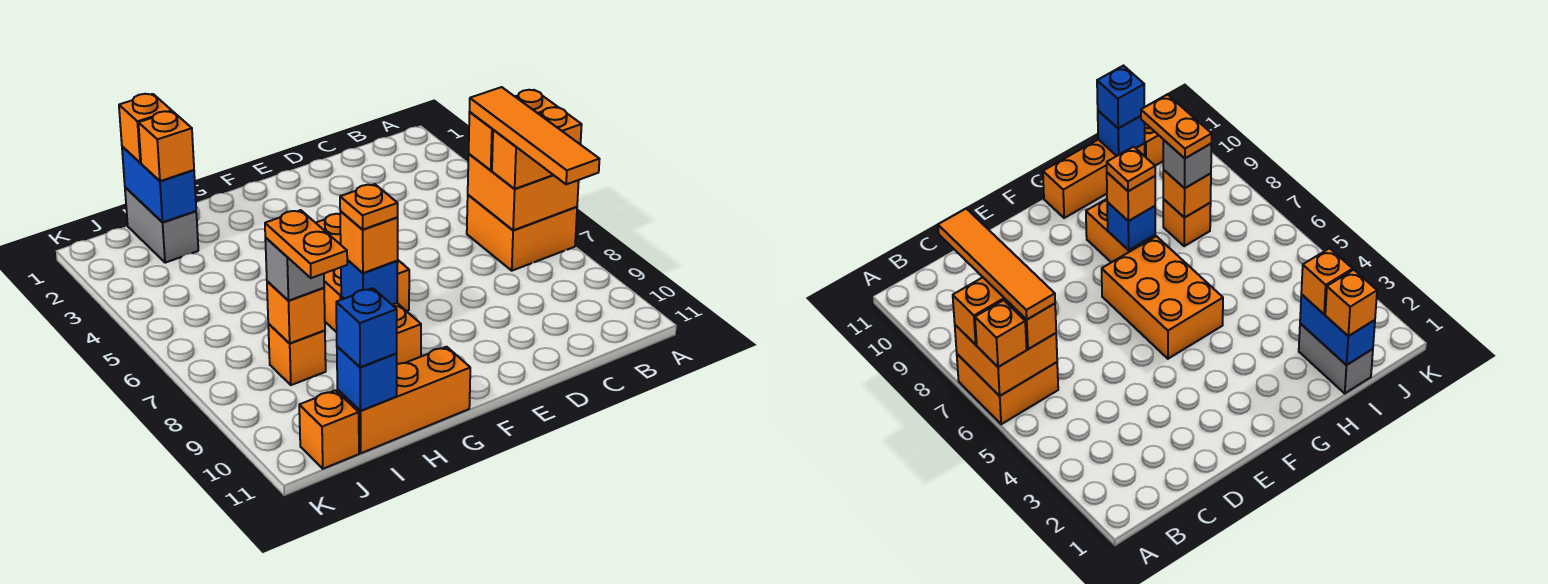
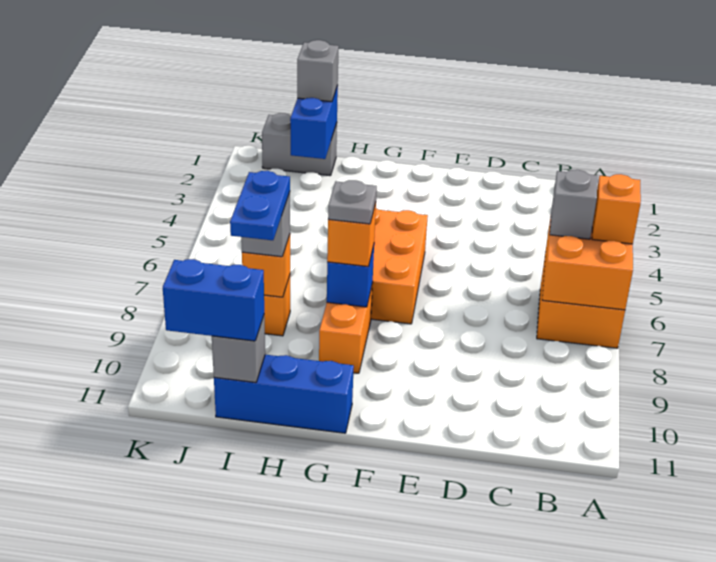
orange 1x2 brick [492,107,582,189] -> none
orange 1x1 brick [469,112,493,170] -> grey 1x1 brick [550,170,597,239]
orange 1x4 tile [470,87,599,184] -> none
orange 1x1 plate [340,184,398,230] -> grey 1x1 plate [328,180,377,224]
orange 1x3 brick [337,347,470,453] -> blue 1x3 brick [214,355,354,433]
grey 1x2 brick [125,187,198,263] -> grey 1x2 brick turned to [262,113,337,176]
orange 1x1 brick [119,94,172,163] -> grey 1x1 brick [297,40,339,102]
orange 1x1 brick [138,111,194,181] -> none
orange 1x2 plate [265,210,347,278] -> blue 1x2 plate [230,171,290,240]
blue 1x1 brick [337,346,397,411] -> grey 1x1 brick [212,316,265,383]
blue 1x1 brick [336,288,397,367] -> blue 1x2 brick [163,259,264,341]
orange 1x1 brick [299,390,359,469] -> none

